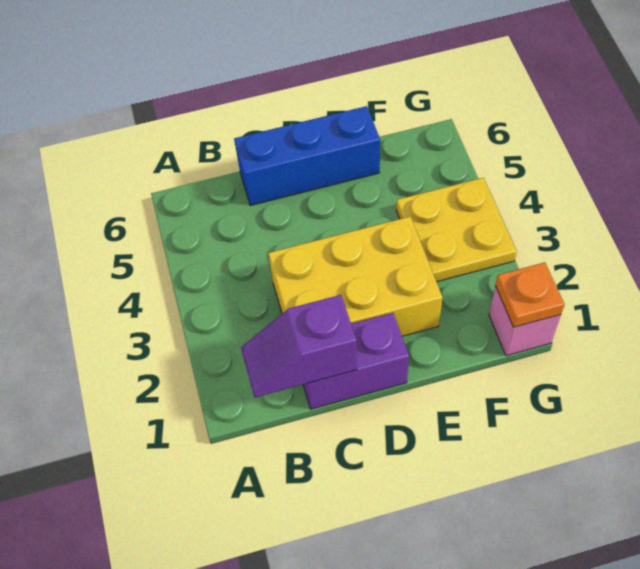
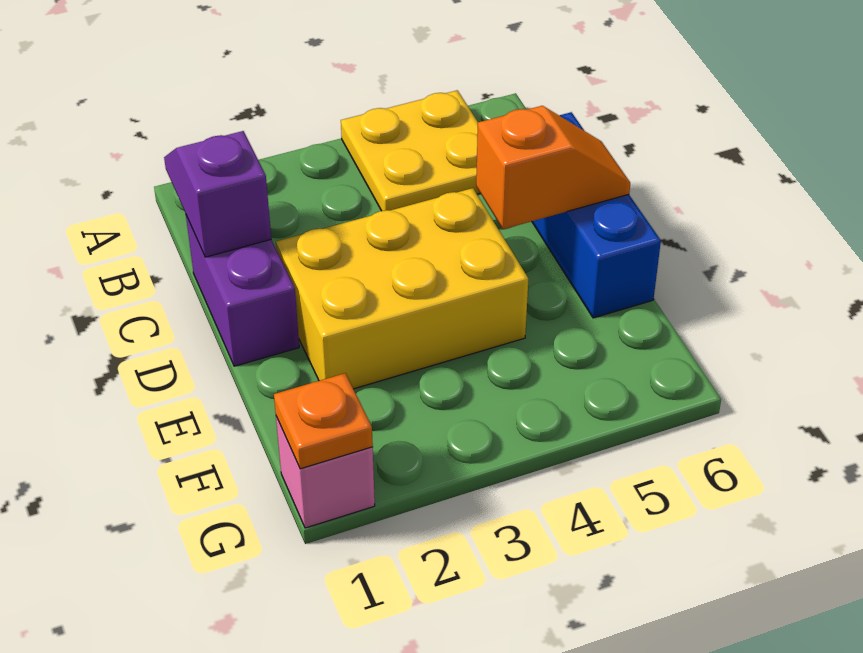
yellow 2x3 brick [268,217,443,336] -> yellow 2x3 brick turned to [276,188,529,389]
none -> orange 1x2 slope [476,106,630,229]
yellow 2x2 plate [396,178,517,282] -> yellow 2x2 plate moved to [341,90,480,211]

